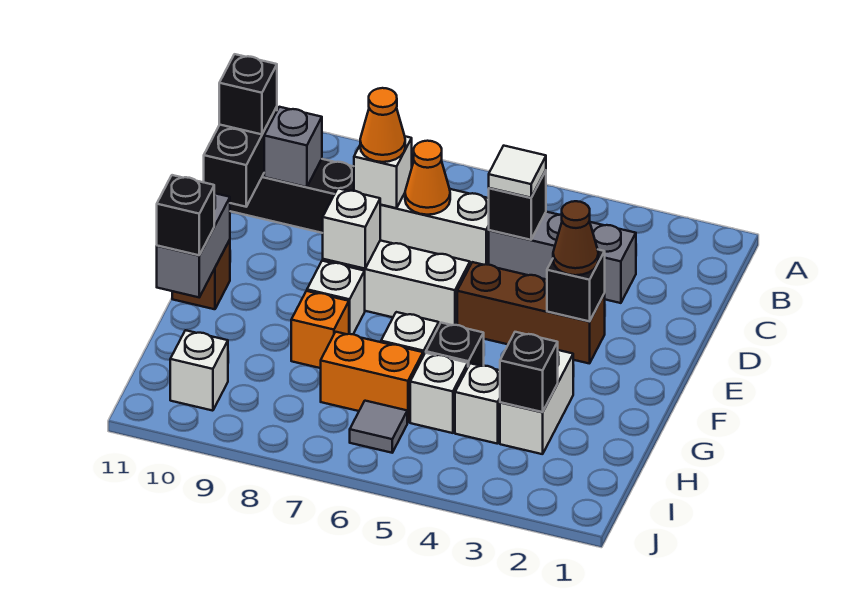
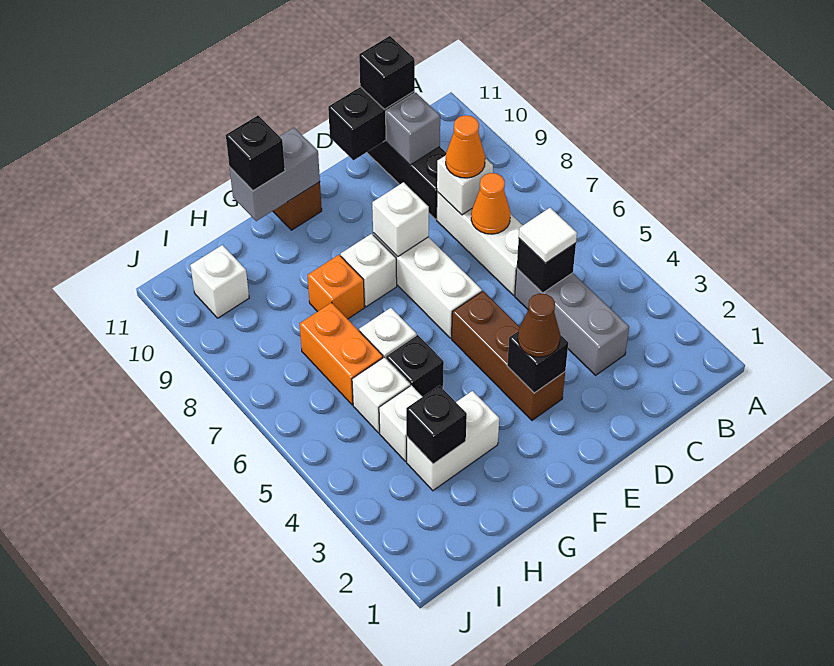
grey 1x1 tile [350,401,407,453] -> none

